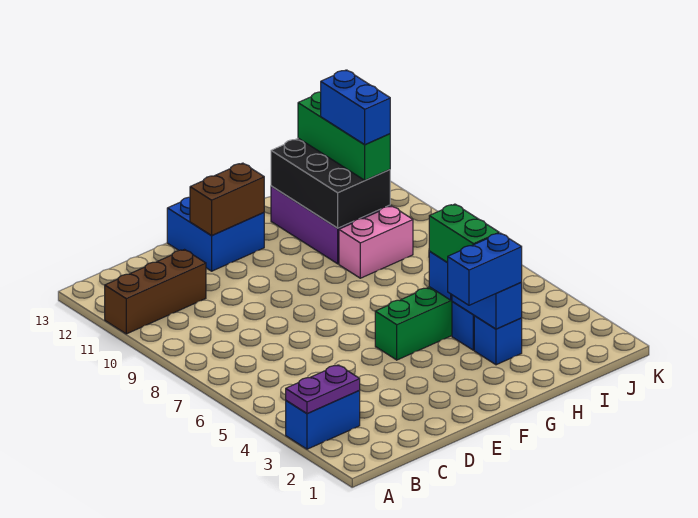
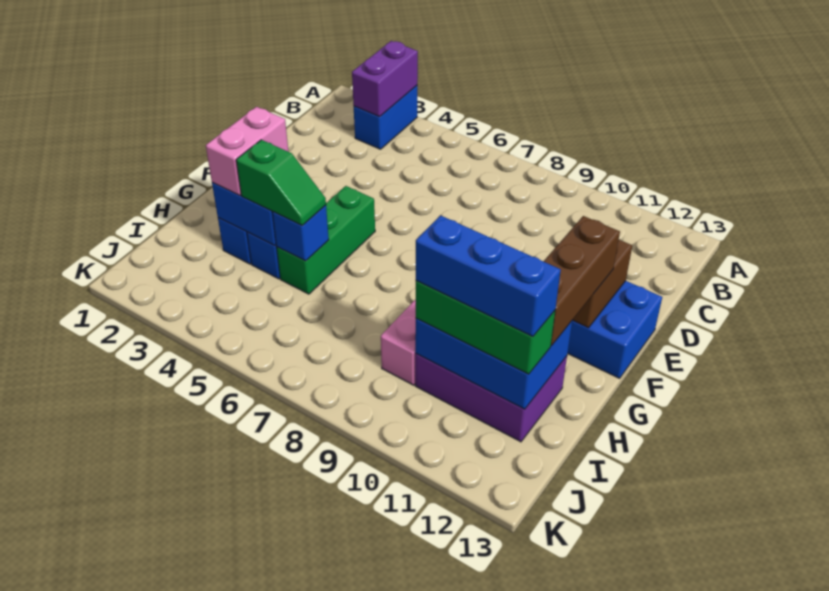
purple 1x2 plate [286,365,360,413] -> purple 1x2 brick [352,41,418,117]
brown 1x3 brick [105,250,206,334] -> brown 1x3 brick moved to [544,216,620,346]
blue 1x2 brick [448,233,522,305] -> pink 1x2 brick [206,107,288,196]
green 1x2 brick [429,204,499,263] -> green 1x2 slope [236,140,326,226]
black 2x3 brick [271,138,390,228] -> blue 2x3 brick [415,318,572,409]
blue 1x2 brick [321,70,390,145] -> blue 1x3 brick [416,216,561,337]

